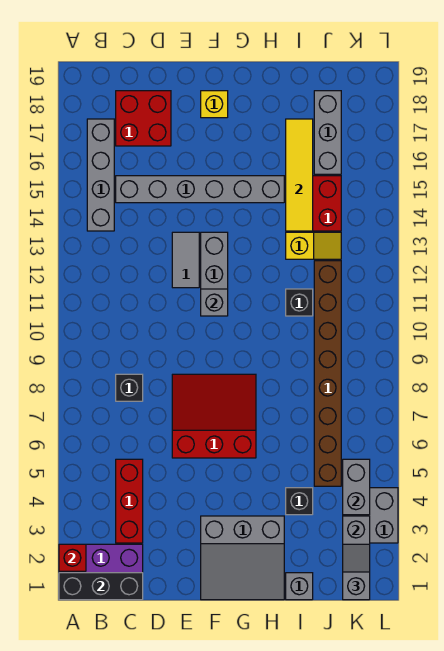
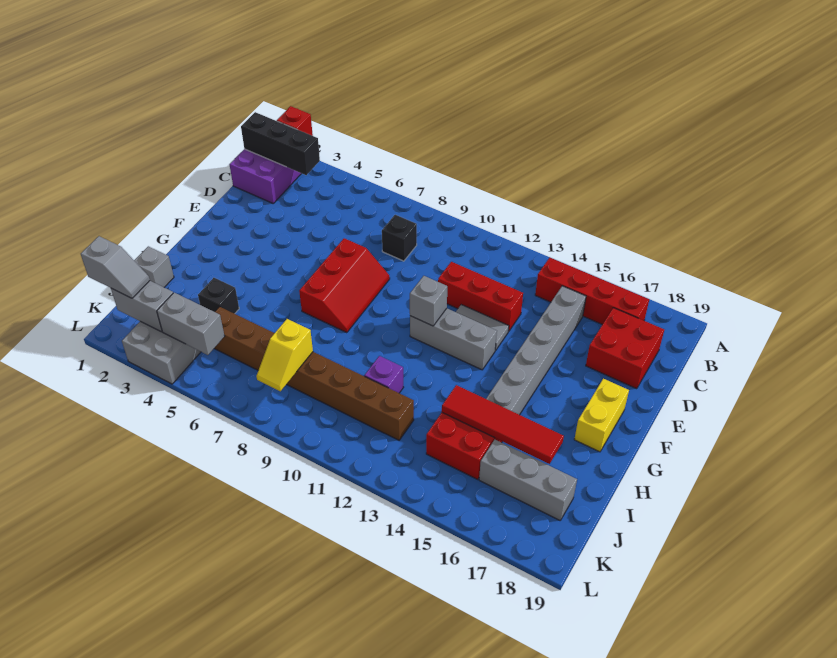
black 1x3 brick [59,573,143,600] -> black 1x3 brick turned to [241,112,320,175]
grey 1x4 brick [87,119,114,231] -> red 1x4 brick [535,257,649,324]
red 1x3 brick [116,459,143,543] -> red 1x3 brick moved to [438,262,523,331]
red 3x3 slope [172,374,256,458] -> red 2x3 slope [299,238,390,333]
grey 3x3 slope [201,516,284,600] -> none
yellow 1x1 brick [201,91,228,118] -> yellow 1x2 brick [574,379,629,452]
black 1x1 brick [286,289,313,316] -> purple 1x1 brick [364,356,404,393]
yellow 1x2 slope [286,232,341,259] -> yellow 1x2 slope moved to [256,319,313,391]
yellow 1x4 tile [286,119,313,231] -> red 1x4 tile [442,385,564,464]

